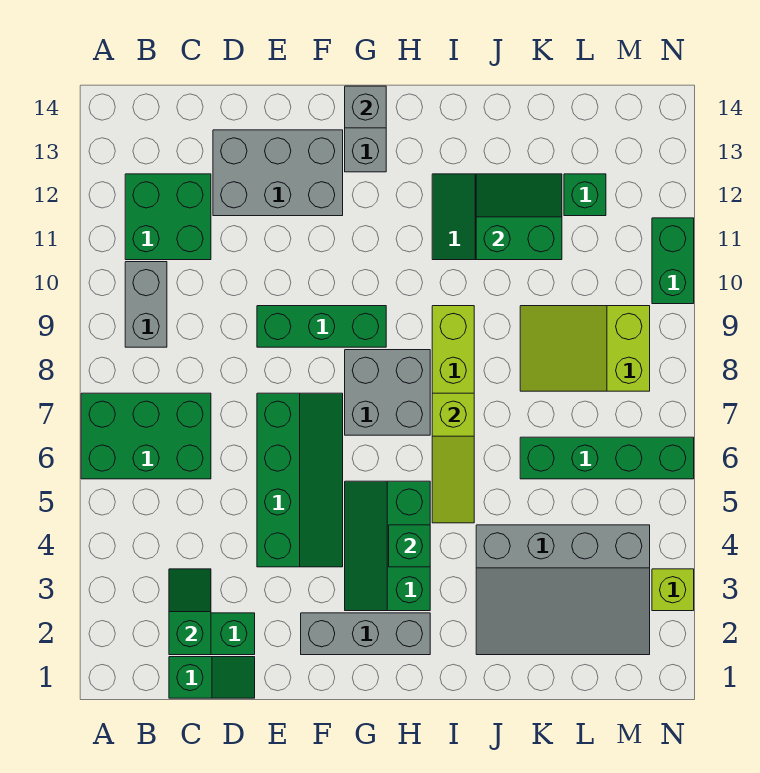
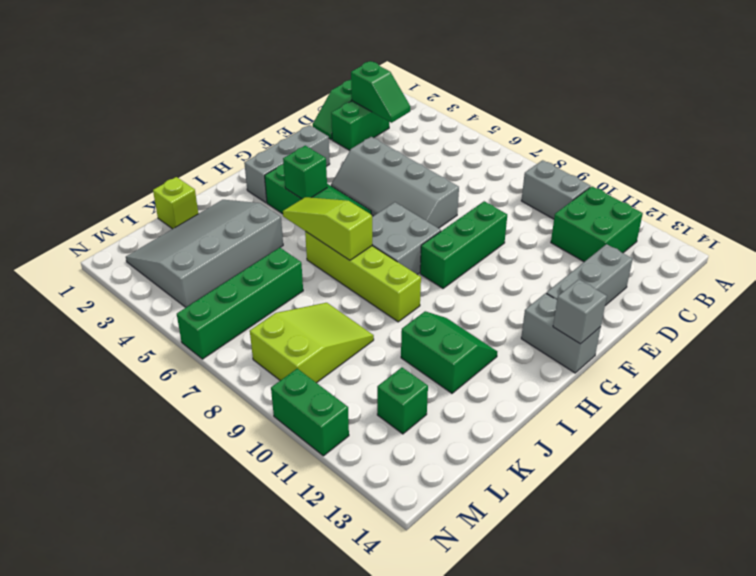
green 2x3 brick [81,393,211,479] -> none
grey 2x3 brick [213,130,343,216] -> grey 1x3 brick [546,244,633,305]
green 2x4 slope [257,393,343,567] -> grey 2x4 slope [331,137,459,228]
green 2x2 slope [476,174,562,260] -> none
lime 1x1 brick [652,569,694,611] -> lime 1x1 brick moved to [153,177,198,229]

